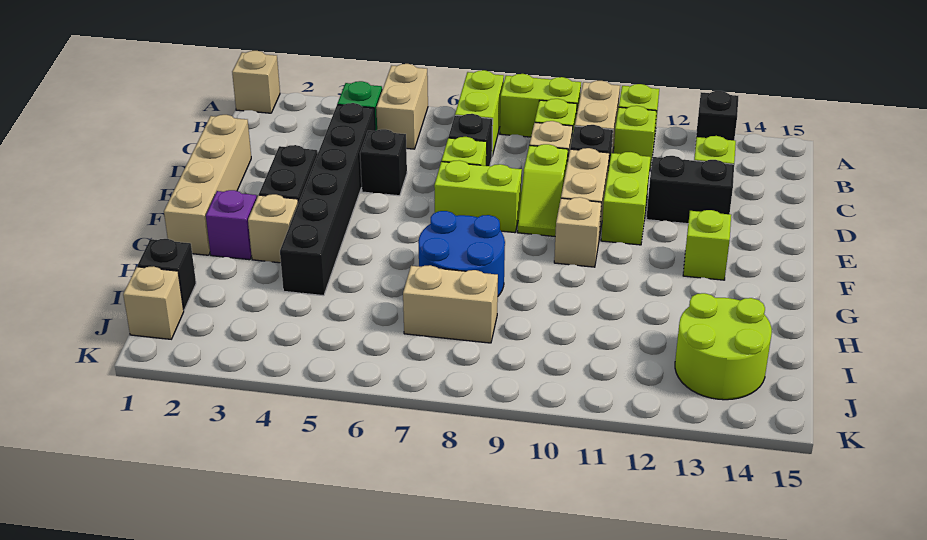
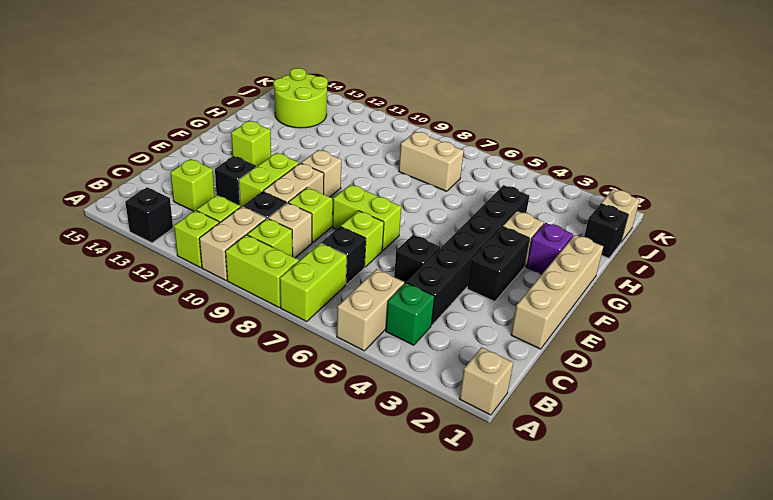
black 1x2 brick [646,156,734,224] -> black 1x1 brick [215,156,256,205]
blue 2x2 round brick [418,211,505,296] -> none

